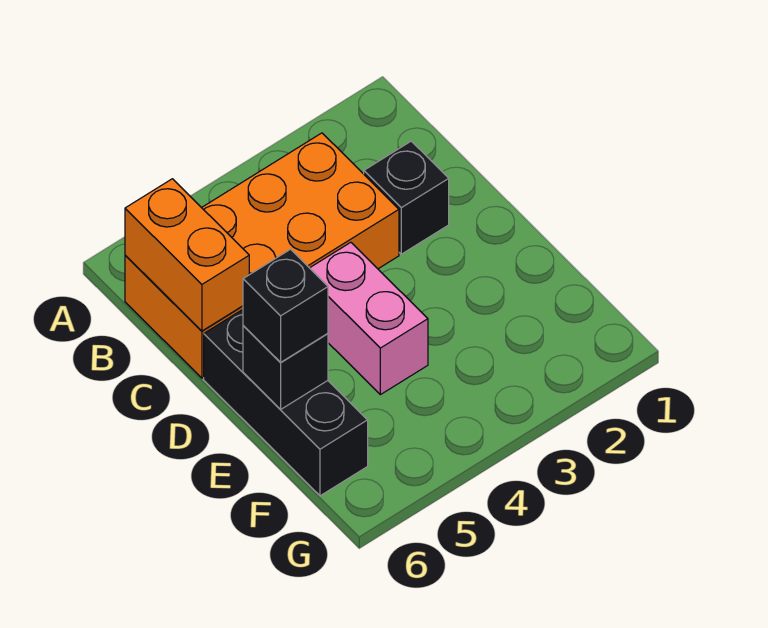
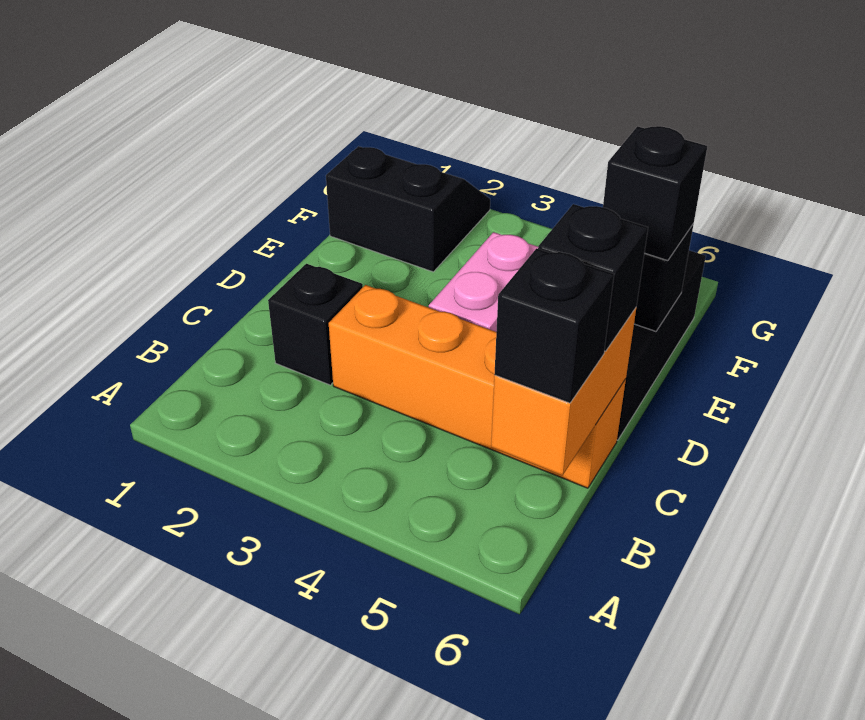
orange 2x4 brick [125,133,399,378] -> orange 1x4 brick [329,285,626,488]
none -> black 1x1 brick [494,248,614,403]
none -> black 1x1 brick [538,204,648,351]
none -> black 2x2 slope [326,146,490,272]

